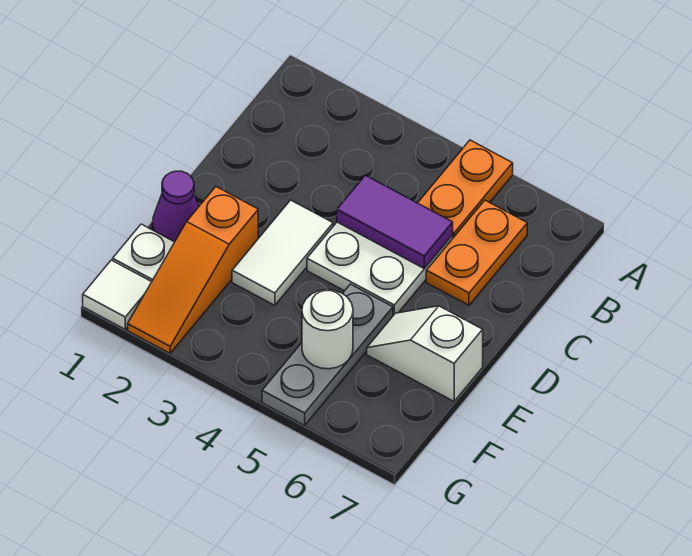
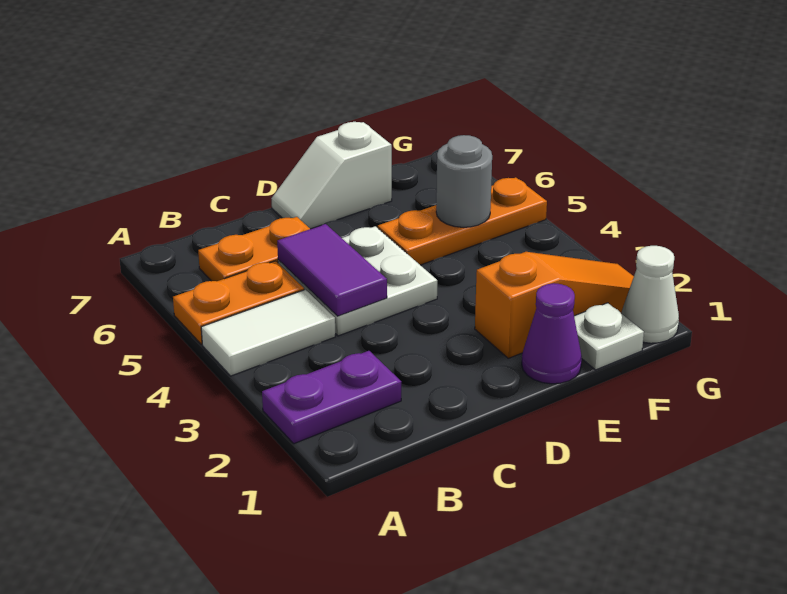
none -> purple 1x2 plate [262,351,401,444]
white 1x2 tile [232,200,333,305] -> white 1x2 tile moved to [201,290,335,376]
grey 1x3 plate [262,284,393,425] -> orange 1x3 plate [378,177,547,265]
white 1x2 slope [367,306,483,401] -> white 1x2 slope turned to [271,122,392,229]
white 1x1 round brick [302,290,353,369] -> grey 1x1 round brick [436,135,492,227]
white 1x1 tile [83,260,151,329] -> white 1x1 cone [621,246,679,343]

